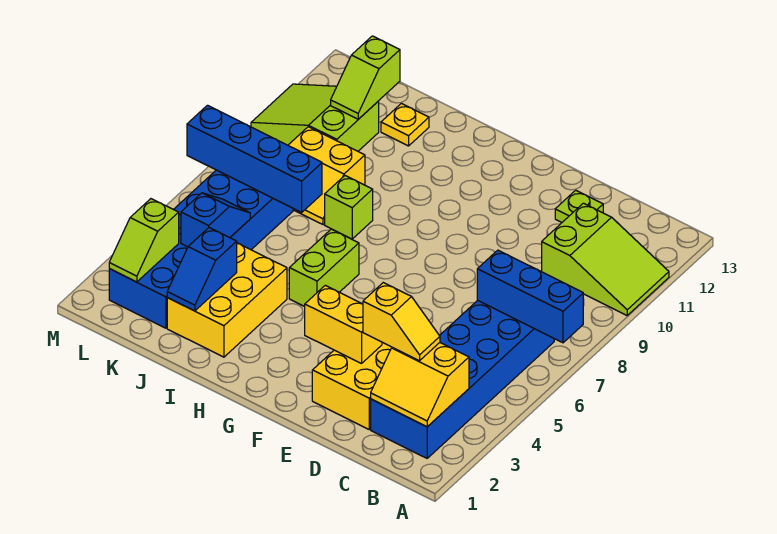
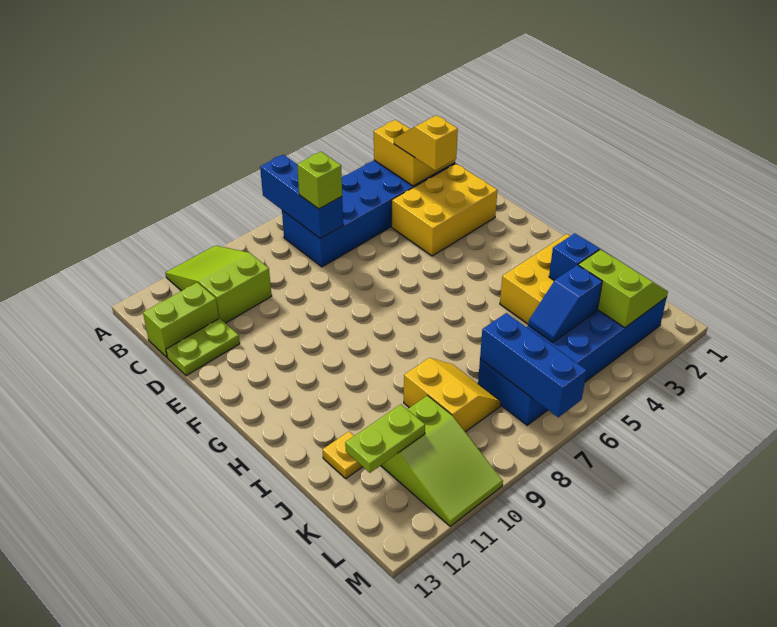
lime 1x1 plate [555,190,603,222] -> lime 1x2 plate [166,318,240,376]
yellow 1x2 brick [305,285,382,364] -> none
lime 1x2 brick [289,229,359,307] -> lime 1x2 brick moved to [143,282,219,357]
lime 1x1 brick [325,176,373,239] -> lime 1x1 brick moved to [297,152,342,209]
blue 1x4 brick [187,105,322,212] -> blue 1x3 brick [480,313,587,417]
lime 1x2 slope [331,36,400,119] -> lime 1x2 plate [345,404,425,473]
lime 1x2 slope [109,199,179,282] -> lime 2x2 slope [578,250,668,328]

